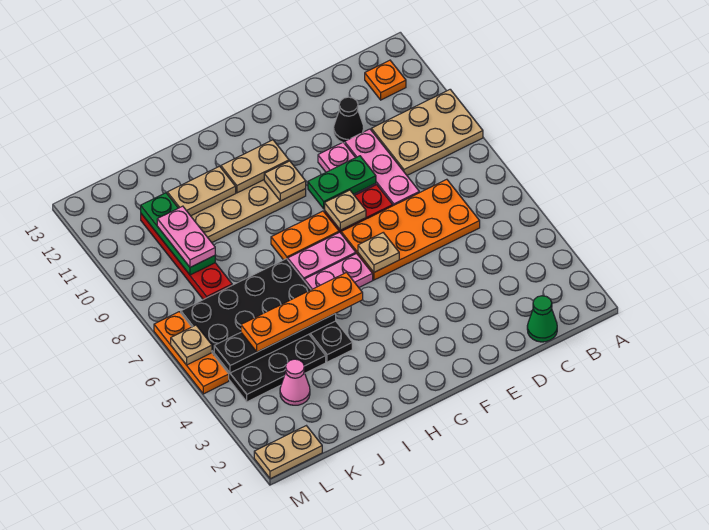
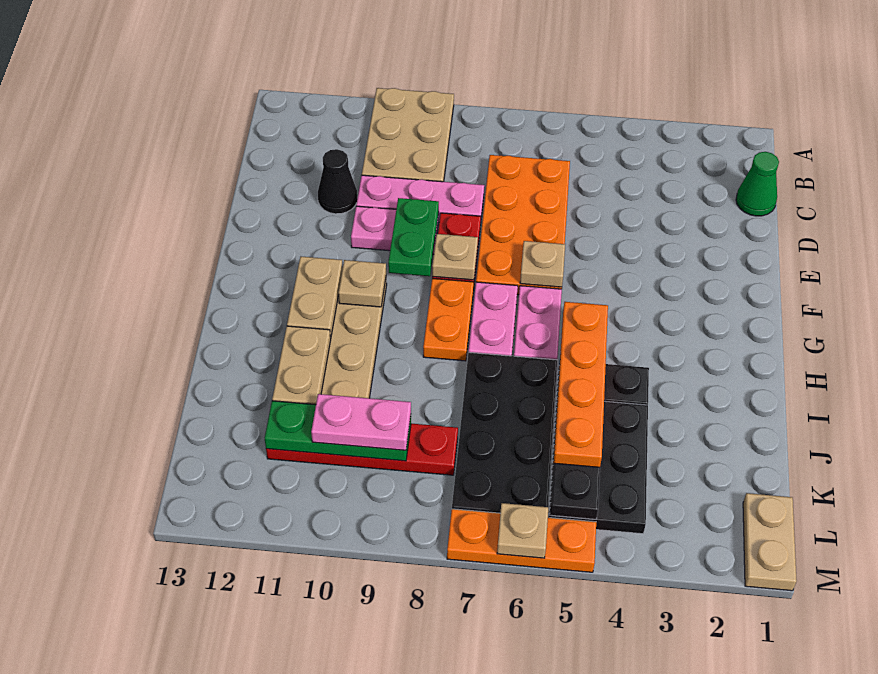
orange 1x1 plate [365,60,406,100] -> none
pink 1x1 cone [280,359,310,405] -> none

